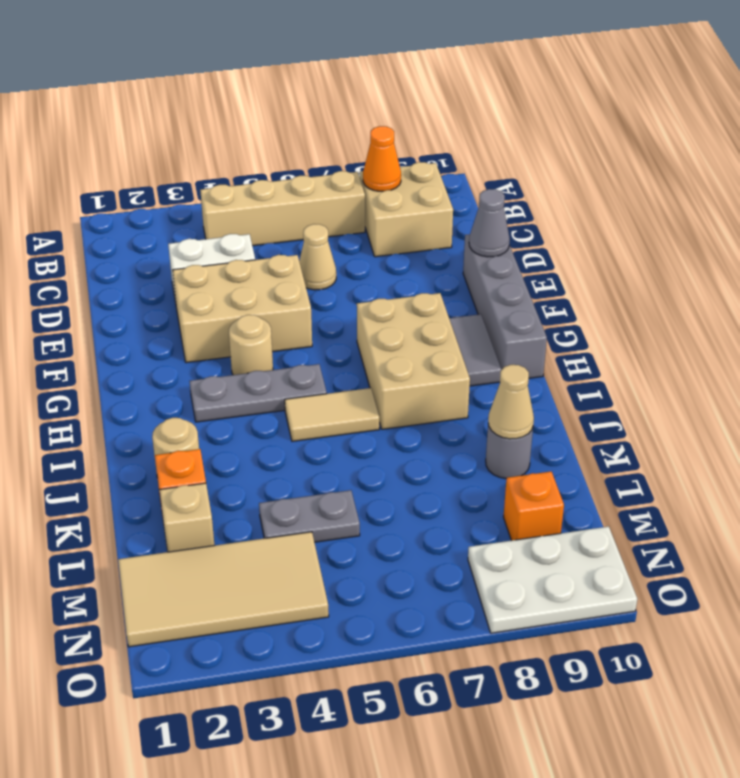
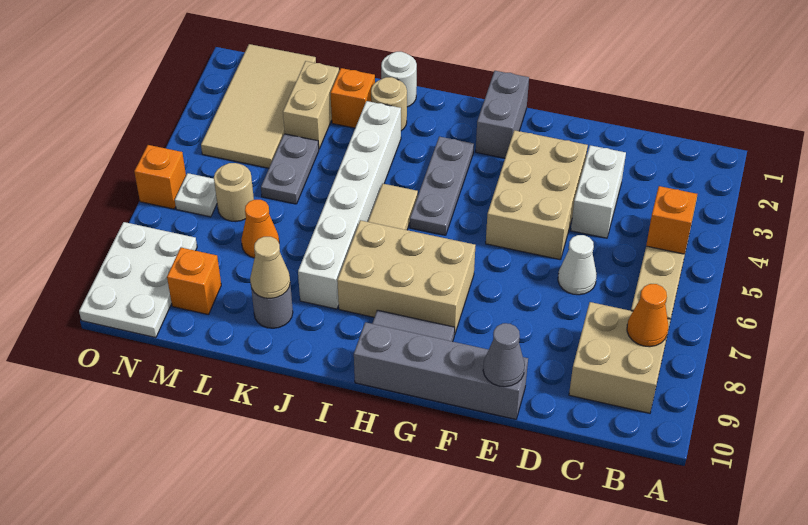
none -> orange 1x1 brick [646,186,697,254]
tan 1x1 cone [299,224,336,290] -> white 1x1 cone [558,235,597,295]
none -> grey 1x2 brick [476,71,529,158]
tan 1x1 round brick [229,315,273,375] -> tan 1x1 round brick moved to [214,163,254,222]
none -> white 1x1 round brick [381,52,417,107]
none -> white 1x6 brick [298,101,401,309]
tan 1x1 brick [160,483,215,552] -> tan 1x2 brick [283,61,339,149]
none -> orange 1x1 cone [241,200,279,258]
none -> white 1x1 plate [175,173,217,217]
none -> orange 1x1 brick [134,145,186,209]

